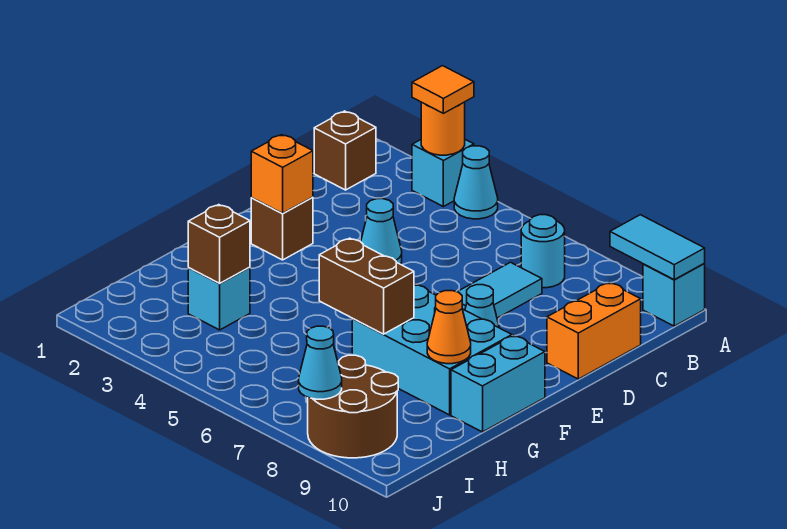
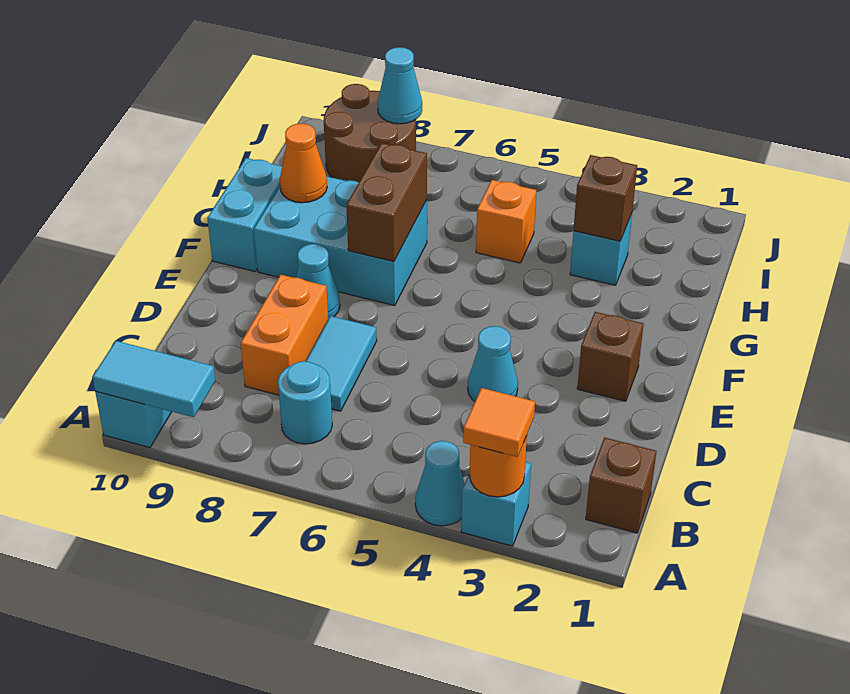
orange 1x2 brick [547,283,641,379] -> orange 1x2 brick moved to [241,275,328,395]
orange 1x1 brick [251,135,313,213] -> orange 1x1 brick moved to [476,180,536,263]
brown 1x2 brick [319,238,414,334] -> brown 1x2 brick turned to [346,143,427,261]

